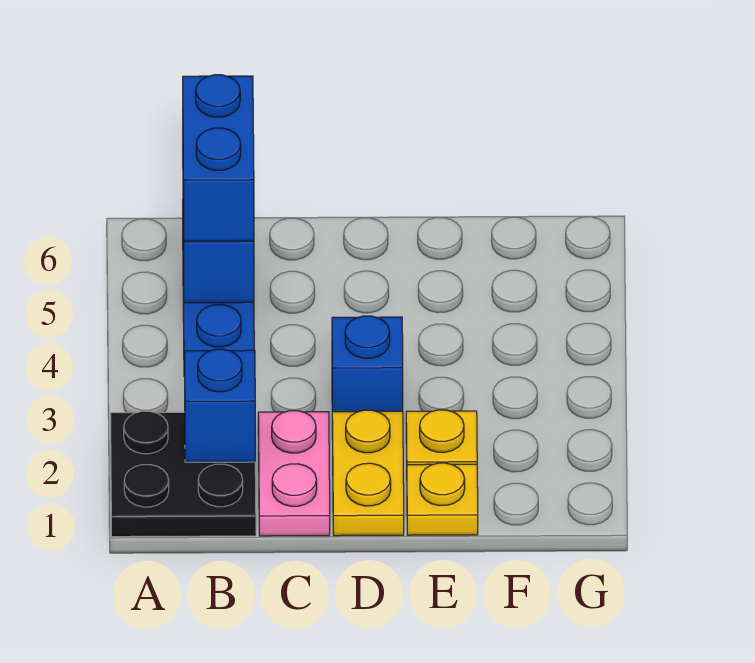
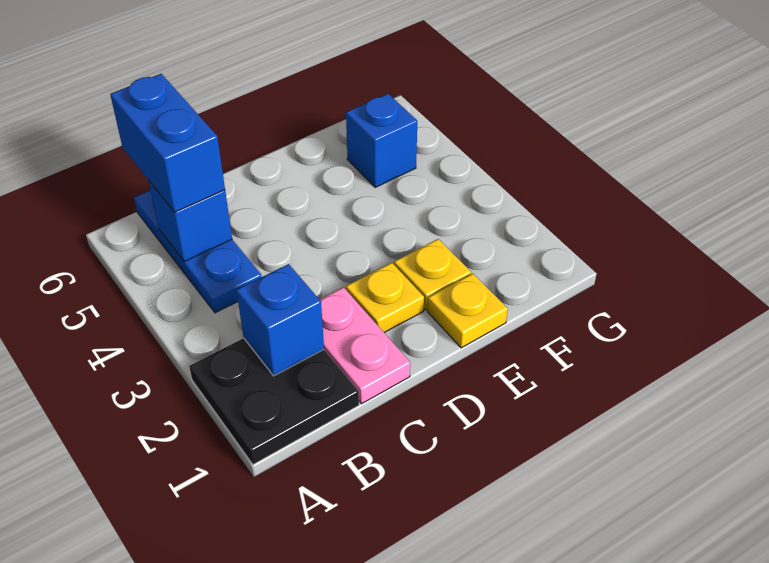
yellow 1x2 plate [332,410,404,536] -> yellow 1x1 plate [346,263,424,333]
blue 1x1 brick [332,316,403,412] -> blue 1x1 brick moved to [346,94,417,187]

